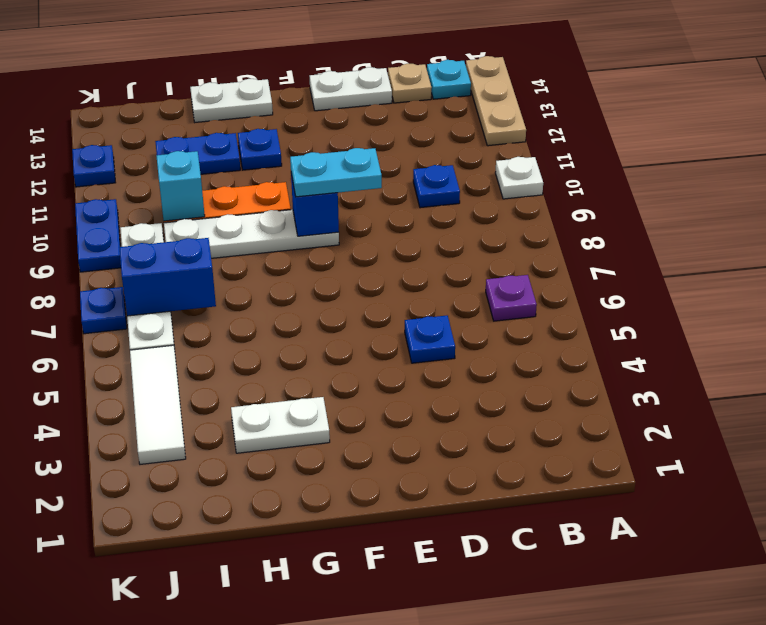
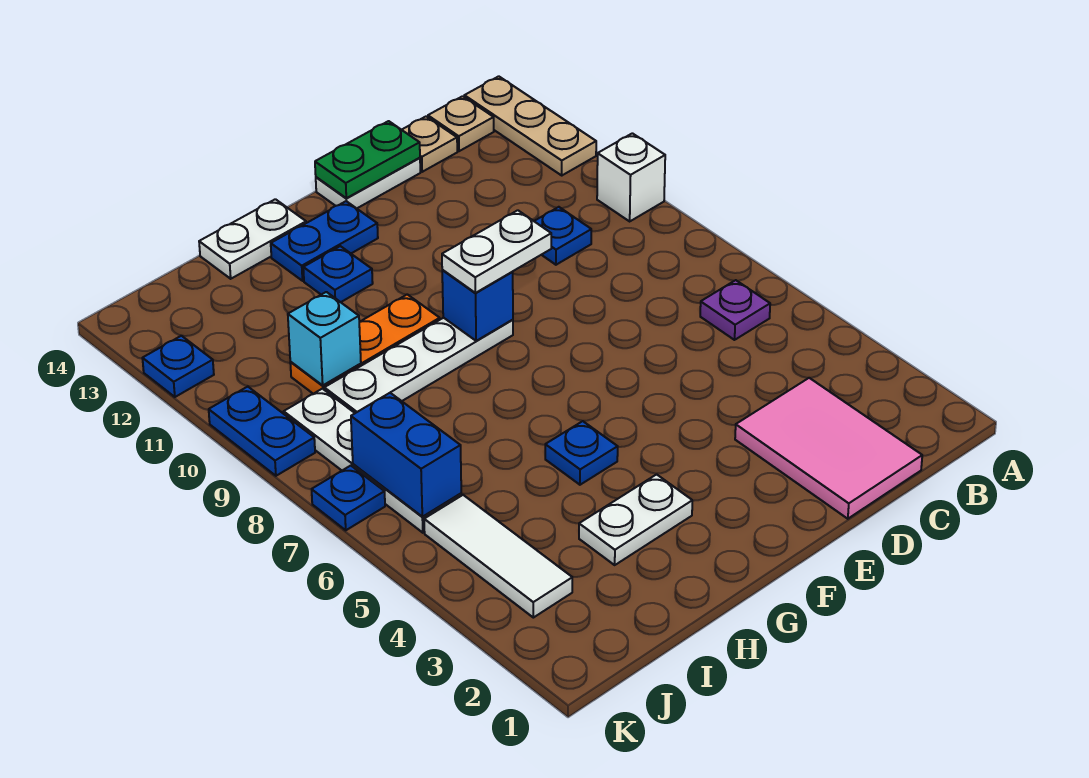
white 1x1 plate [495,157,543,199] -> white 1x1 brick [597,133,665,221]
cyan 1x1 plate [427,60,471,99] -> tan 1x1 plate [428,96,494,151]
none -> pink 2x3 tile [735,378,922,519]
blue 1x1 plate [405,316,455,363] -> blue 1x1 plate moved to [545,421,618,485]
none -> green 1x2 plate [315,121,420,198]
cyan 1x2 plate [290,148,382,197] -> white 1x2 plate [442,210,551,293]
blue 1x2 plate [155,133,240,174] -> blue 1x2 plate moved to [271,201,378,281]
blue 1x2 brick [119,238,216,316] -> blue 1x2 brick turned to [351,393,461,517]

